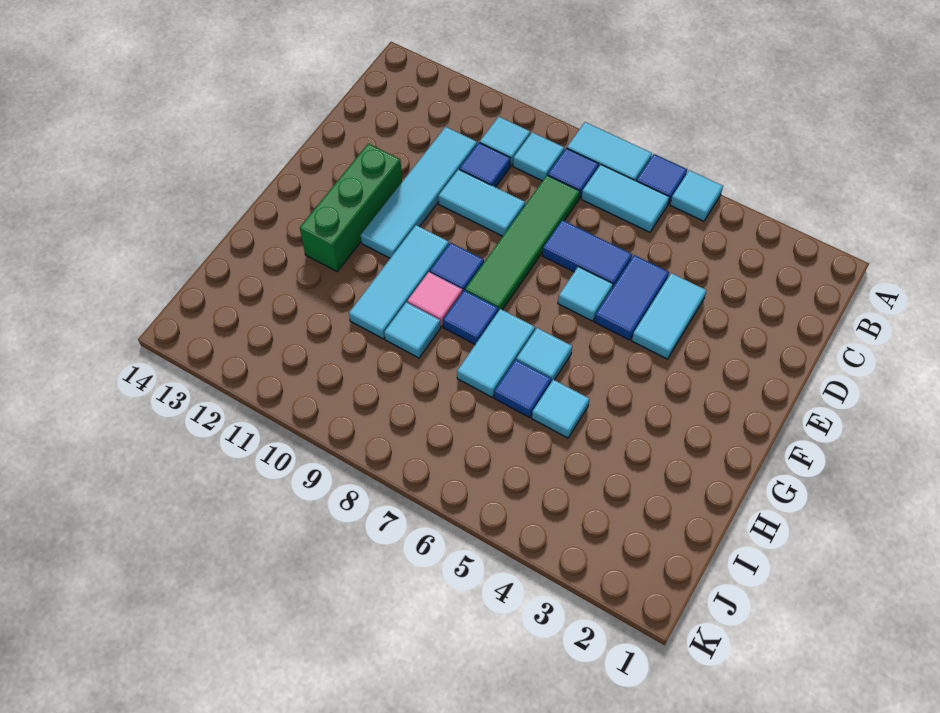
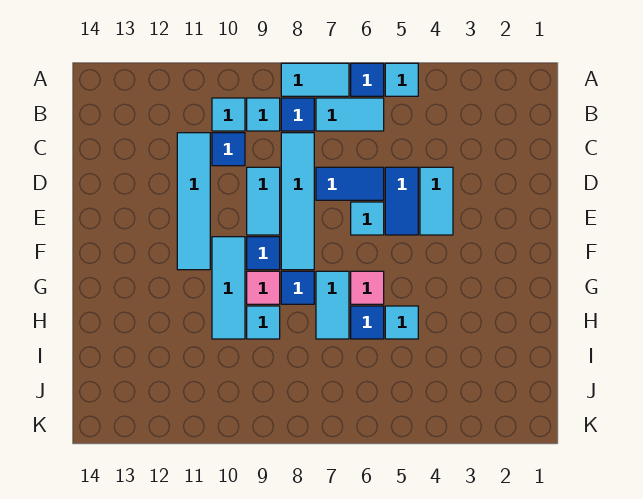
green 1x4 tile [465,175,580,311] -> cyan 1x4 tile [281,133,314,270]
cyan 1x2 tile [438,169,525,236] -> cyan 1x2 tile turned to [247,167,280,235]
green 1x3 brick [300,143,402,271] -> none
cyan 1x1 tile [516,328,572,382] -> pink 1x1 tile [351,271,384,304]

